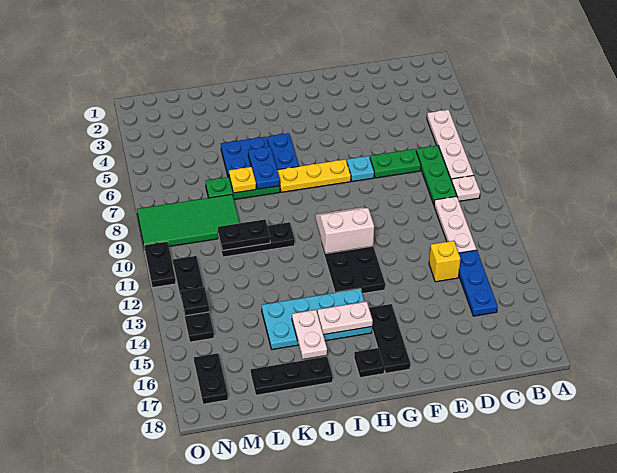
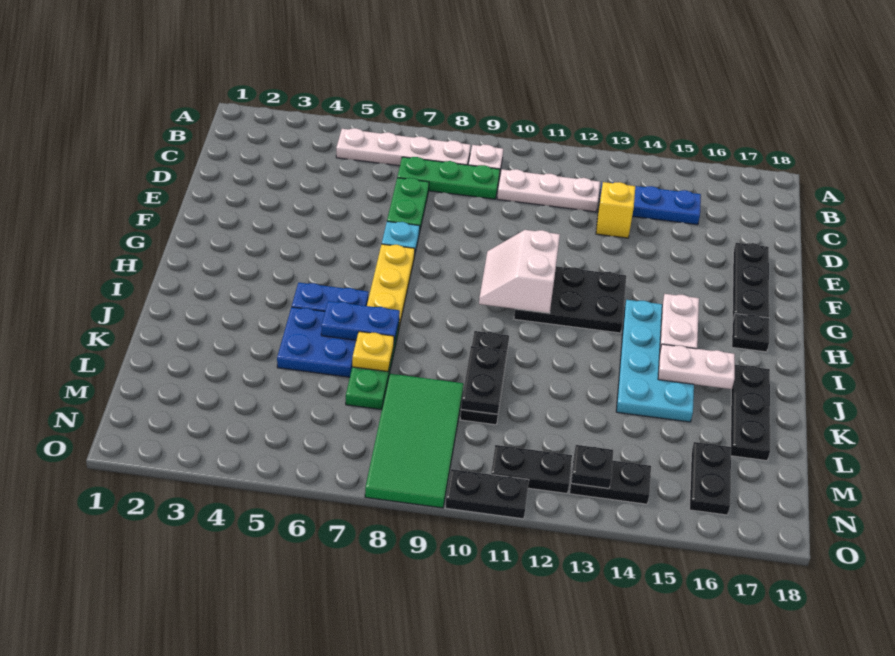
black 1x3 plate [369,304,410,373] -> black 1x3 plate turned to [732,243,769,321]
black 1x2 plate [194,353,228,404] -> black 1x2 plate turned to [689,442,731,515]

